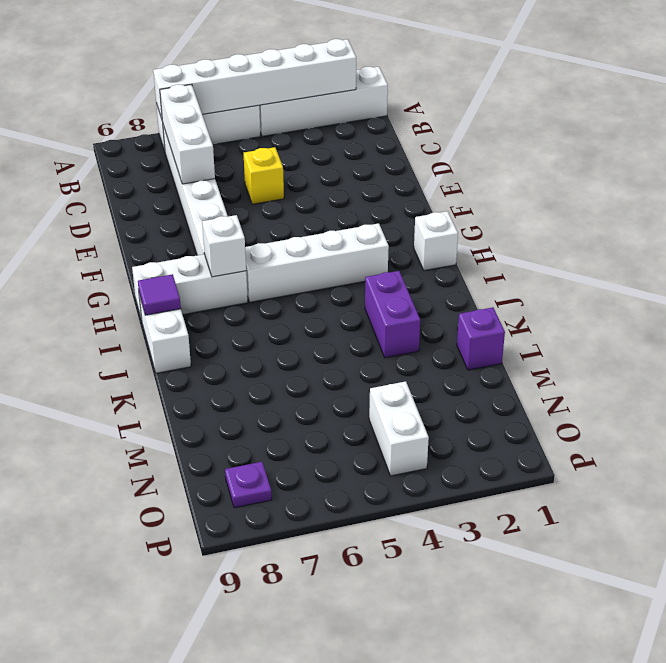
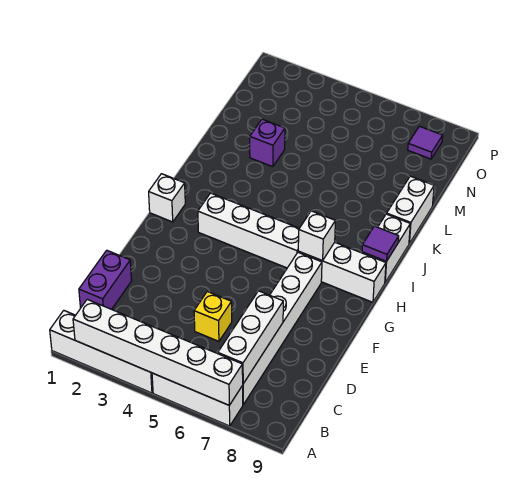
purple 1x2 brick [365,271,420,358] -> purple 1x2 brick moved to [79,250,132,309]
purple 1x1 brick [457,307,505,370] -> purple 1x1 brick moved to [250,119,285,167]
white 1x2 brick [369,381,429,476] -> white 1x2 brick moved to [387,176,434,243]
purple 1x1 plate [225,462,272,508] -> purple 1x1 tile [408,126,443,159]

